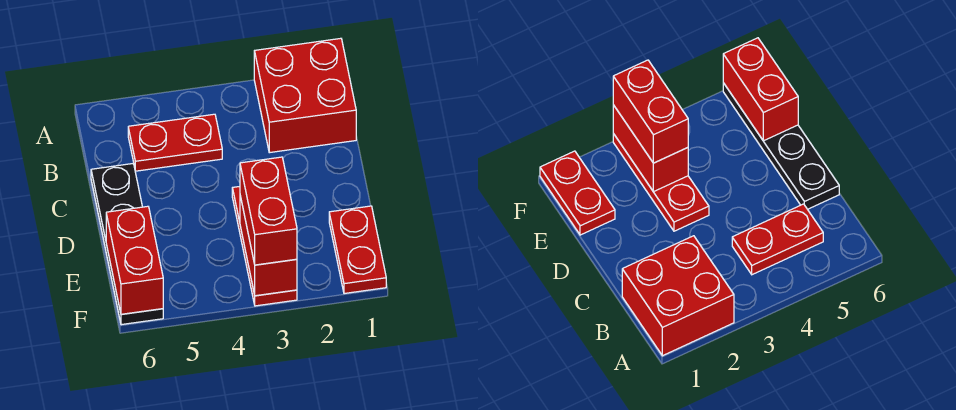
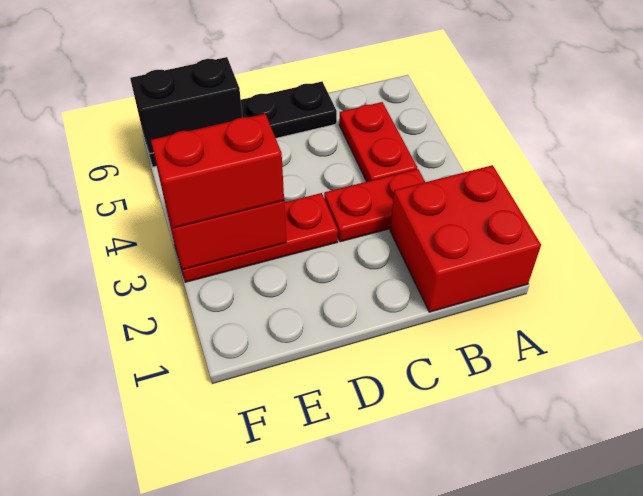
red 1x2 plate [329,206,386,294] -> red 1x2 plate moved to [324,169,425,242]
red 1x2 brick [106,206,163,314] -> black 1x2 brick [130,57,242,154]

